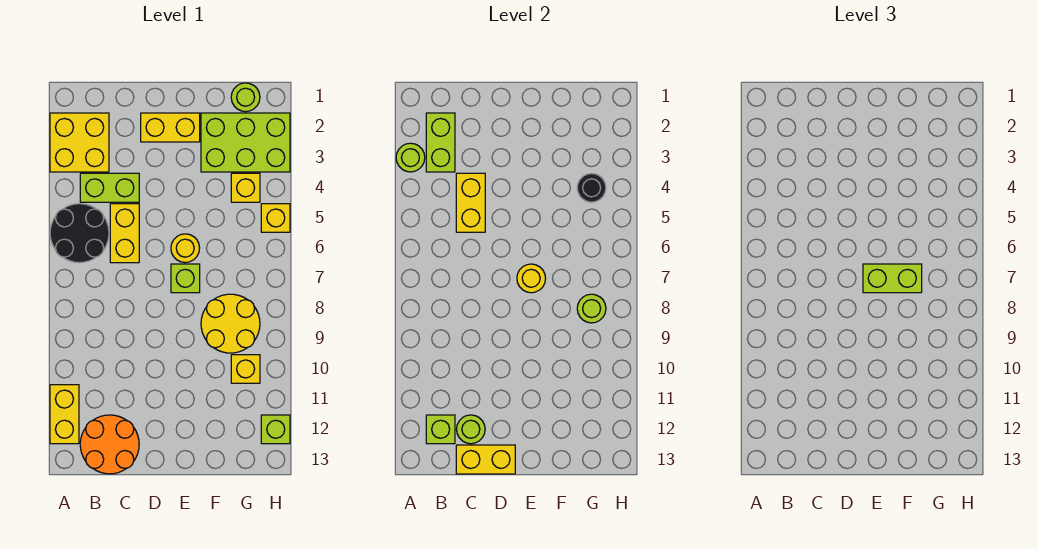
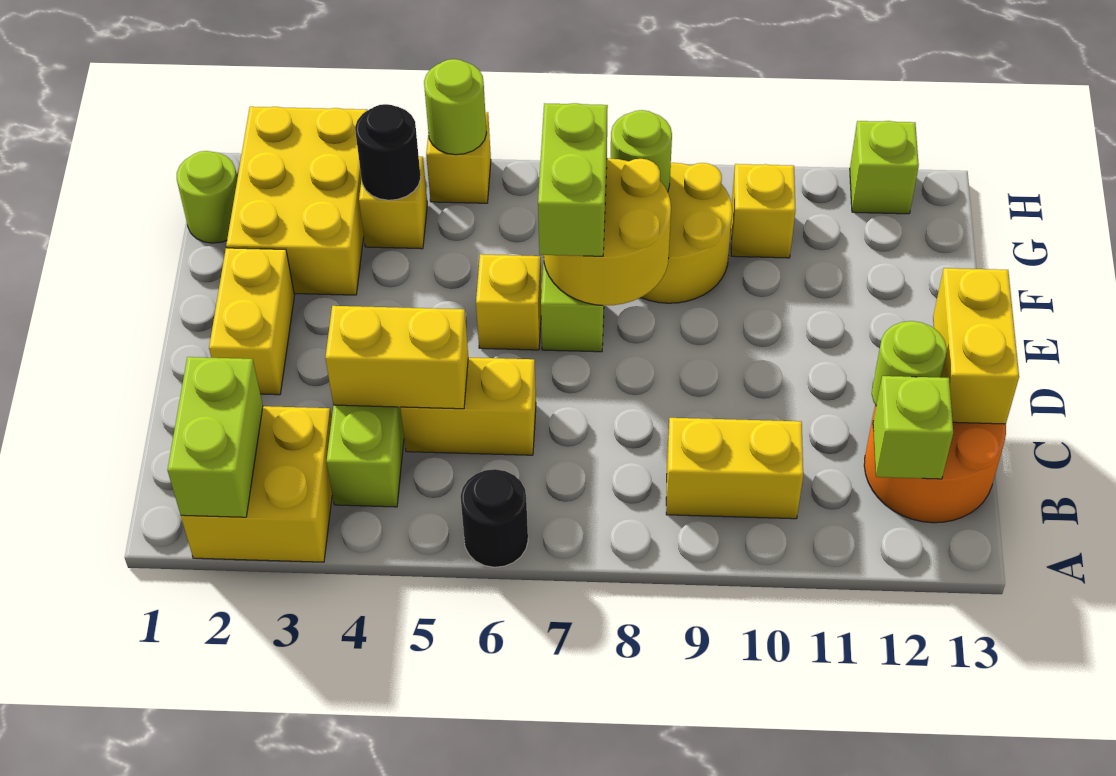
lime 1x1 round brick [396,143,425,172] -> lime 1x1 round brick moved to [424,59,487,155]
black 2x2 round brick [50,204,109,263] -> black 1x1 round brick [461,469,528,567]
yellow 1x2 brick [50,385,79,444] -> yellow 1x2 brick moved to [666,418,803,519]
lime 1x2 brick [426,113,455,172] -> lime 1x2 brick turned to [168,357,263,517]
yellow 1x1 round brick [171,234,200,263] -> yellow 1x1 brick [476,254,542,350]
yellow 1x1 round brick [517,264,546,293] -> yellow 2x2 round brick [544,158,671,306]
lime 2x3 brick [201,113,290,172] -> yellow 2x3 brick [226,107,367,295]

